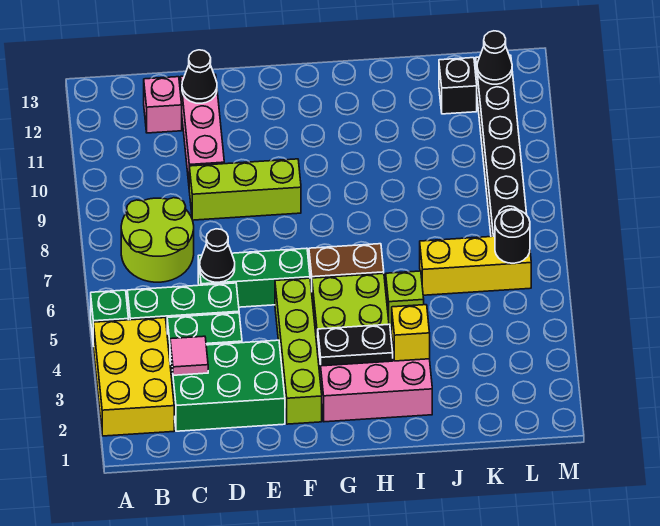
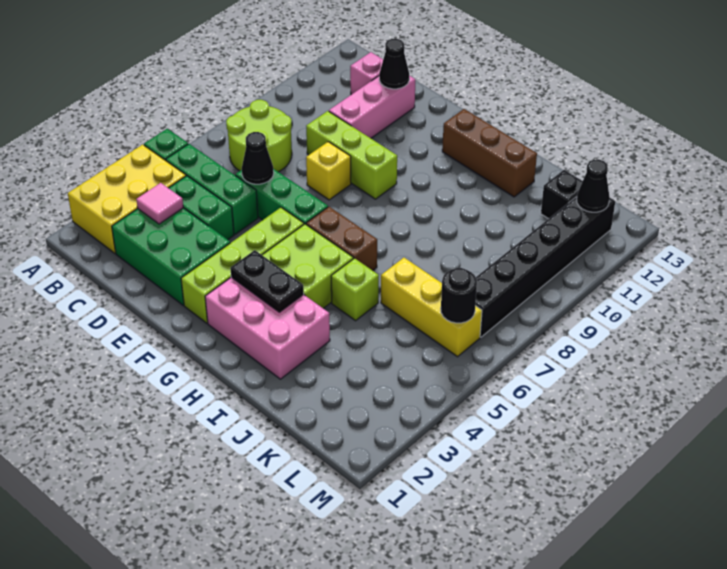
none -> brown 1x3 brick [442,109,537,197]
yellow 1x1 brick [392,305,430,361] -> yellow 1x1 brick moved to [306,142,351,200]

